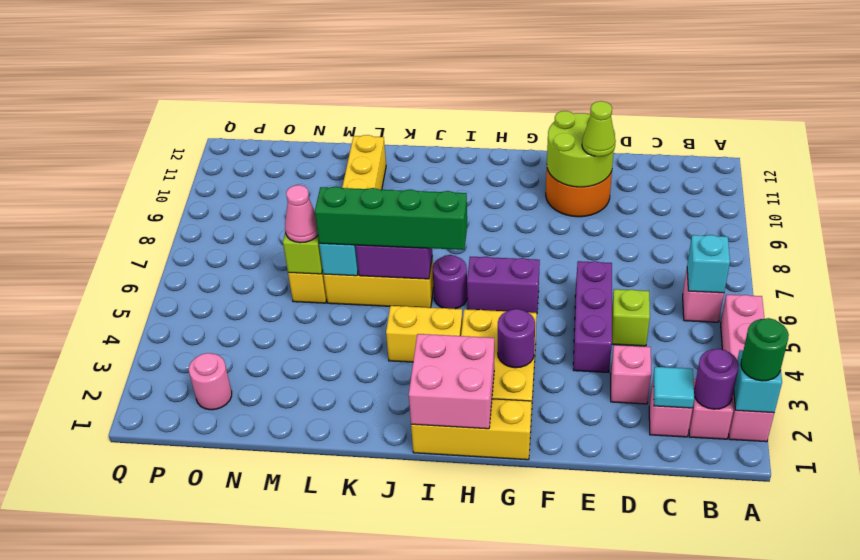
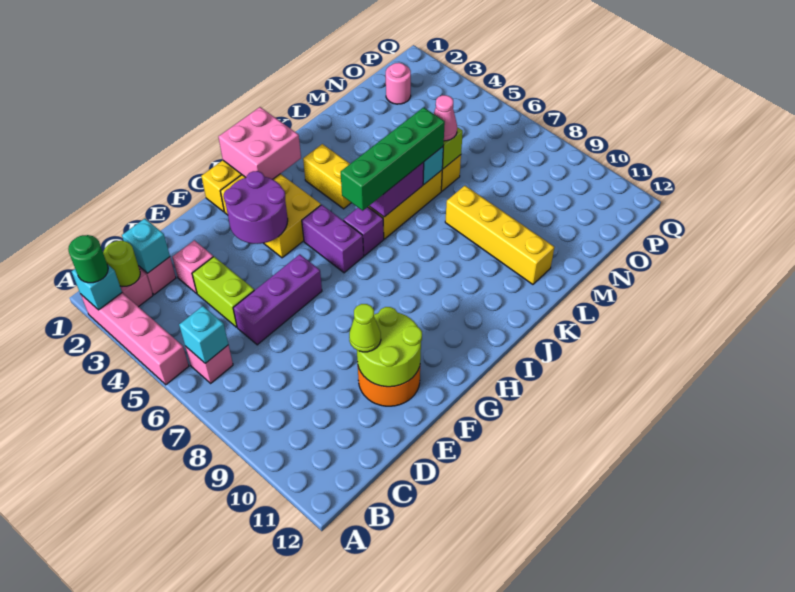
purple 1x1 round brick [694,349,739,409] -> lime 1x1 round brick [103,241,140,287]
cyan 1x1 tile [653,367,694,408] -> cyan 1x1 brick [122,219,170,273]
lime 1x1 brick [612,289,650,346] -> lime 1x2 brick [192,257,254,327]
purple 1x3 brick [573,261,612,373] -> purple 1x3 brick turned to [233,254,322,345]
purple 1x1 round brick [498,309,535,368] -> purple 2x2 round brick [224,171,288,244]
purple 1x2 brick [467,256,540,313] -> purple 1x2 brick turned to [302,205,364,273]
yellow 1x2 brick [386,306,463,362] -> yellow 1x2 brick turned to [303,144,351,209]
purple 1x1 round brick [433,255,467,309] -> purple 1x1 brick [344,207,384,256]

